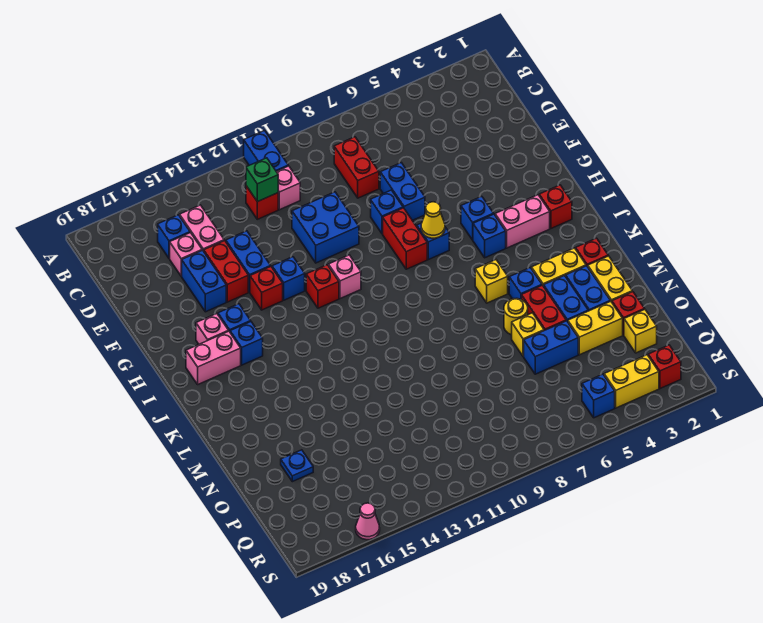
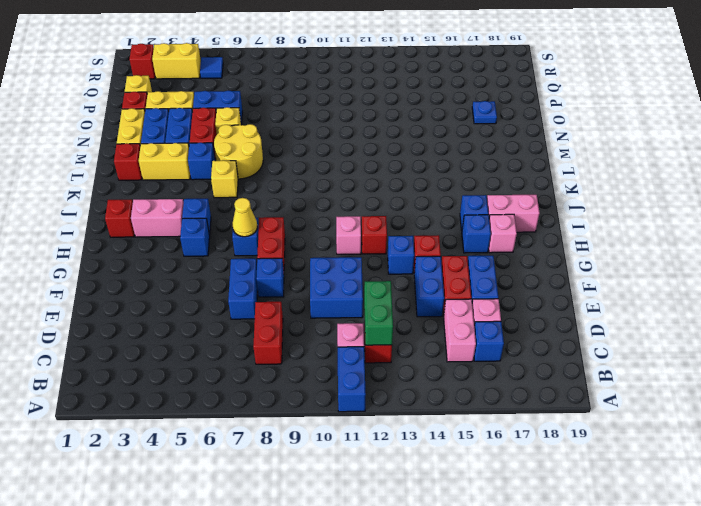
green 1x1 brick [246,158,278,202] -> green 1x2 brick [364,281,393,345]
yellow 1x1 round brick [504,298,528,335] -> yellow 2x2 round brick [214,124,263,179]
blue 1x1 brick [582,374,615,418] -> blue 1x1 tile [200,57,223,78]
pink 1x1 cone [356,503,380,540] -> none

